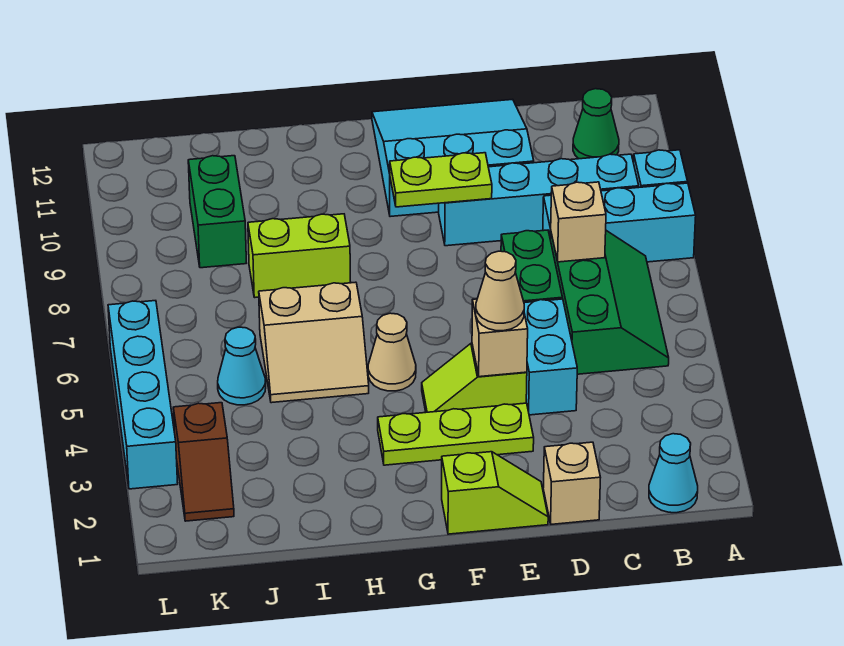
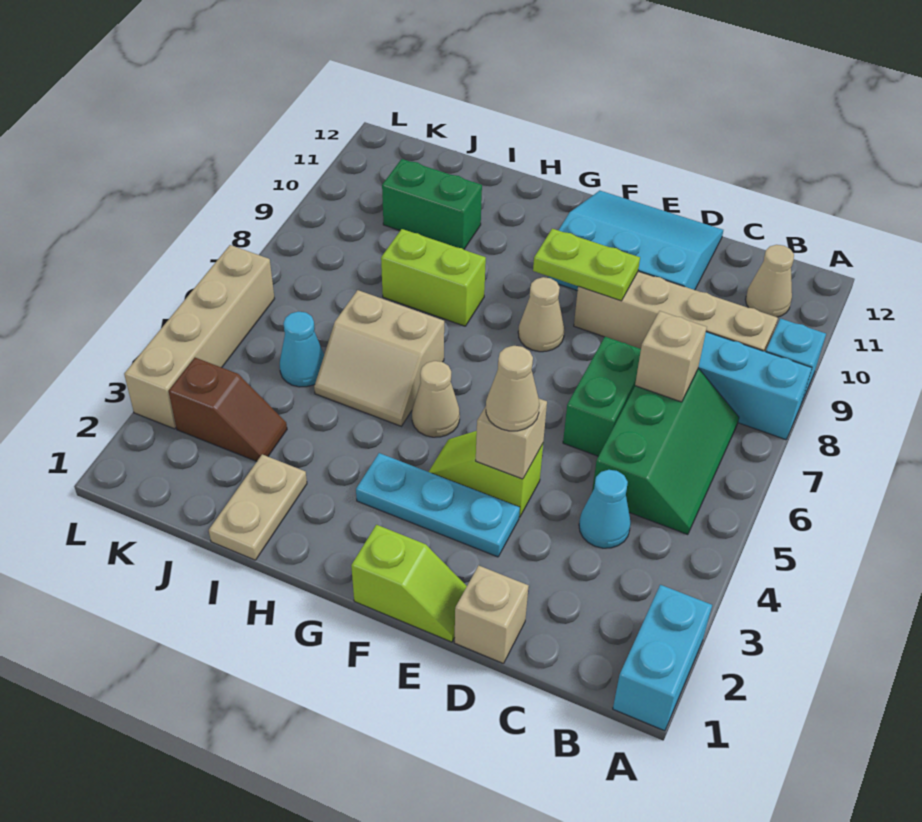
cyan 1x1 cone [649,434,698,513] -> cyan 1x1 cone moved to [579,470,631,548]
cyan 1x4 brick [439,154,639,246] -> tan 1x4 brick [574,271,778,352]
green 1x1 cone [573,89,619,159] -> tan 1x1 cone [746,245,794,317]
cyan 1x2 brick [524,299,577,415] -> cyan 1x2 brick moved to [613,585,712,731]
lime 1x3 plate [378,403,534,465] -> cyan 1x3 plate [356,453,520,557]
none -> tan 1x1 cone [518,277,564,352]
none -> tan 1x2 plate [209,454,307,560]
green 1x2 brick [188,156,246,268] -> green 1x2 brick turned to [382,159,482,249]
brown 1x2 slope [173,403,234,521] -> brown 1x2 slope turned to [169,358,287,461]
cyan 1x4 brick [108,301,178,489] -> tan 1x4 brick [124,245,275,429]

